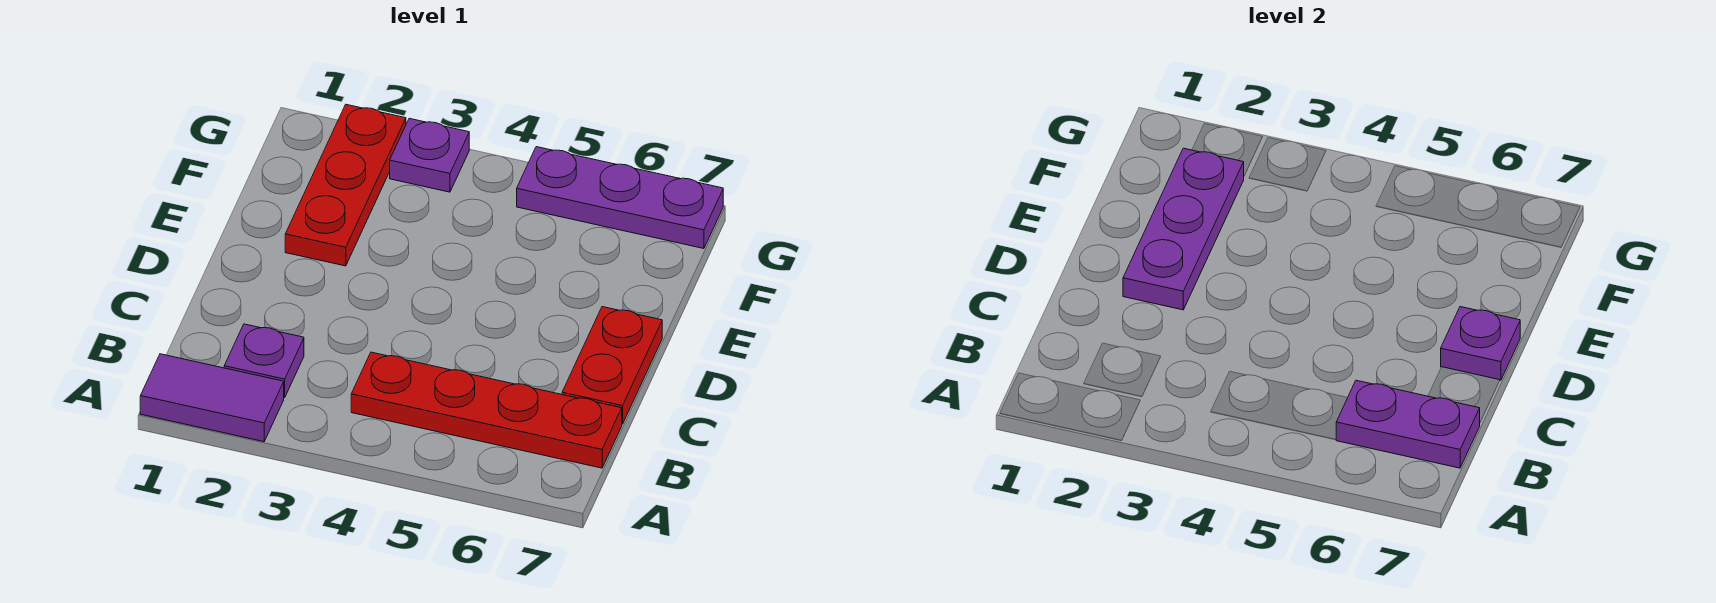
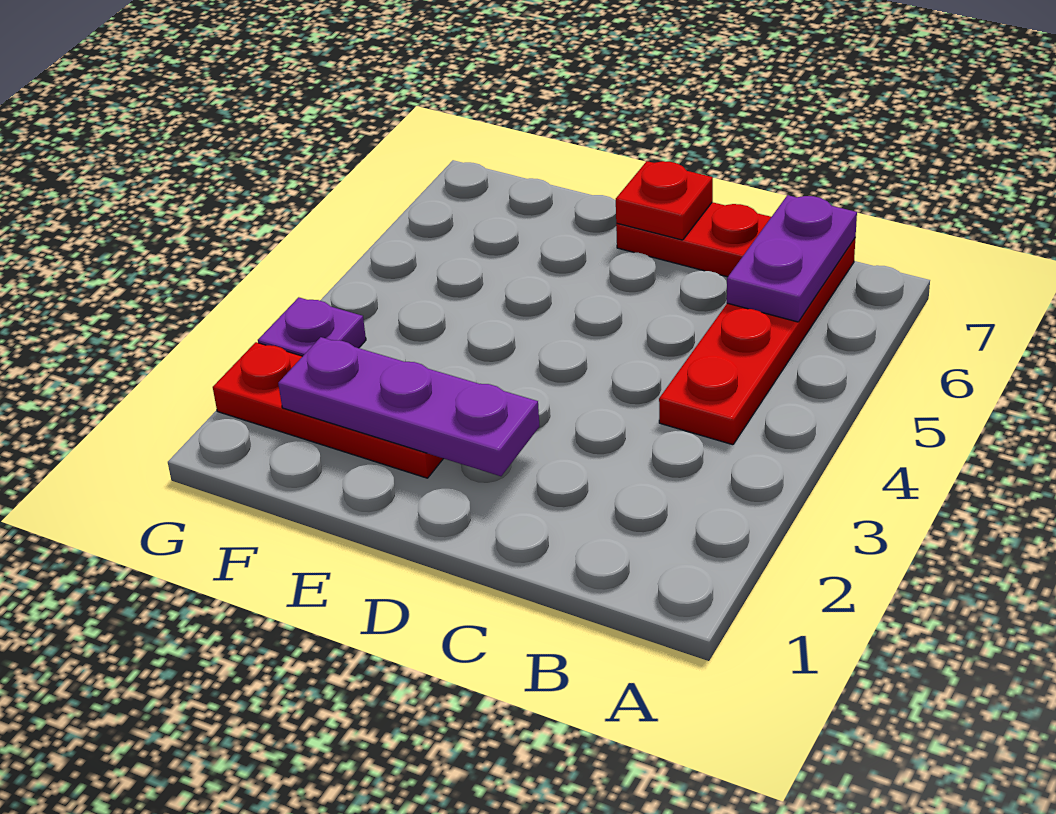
purple 1x2 tile [140,354,284,442] -> none
purple 1x1 plate [224,324,304,398] -> none
purple 1x1 plate [1441,307,1520,380] -> red 1x1 plate [616,161,713,240]
purple 1x3 plate [517,147,723,249] -> none

